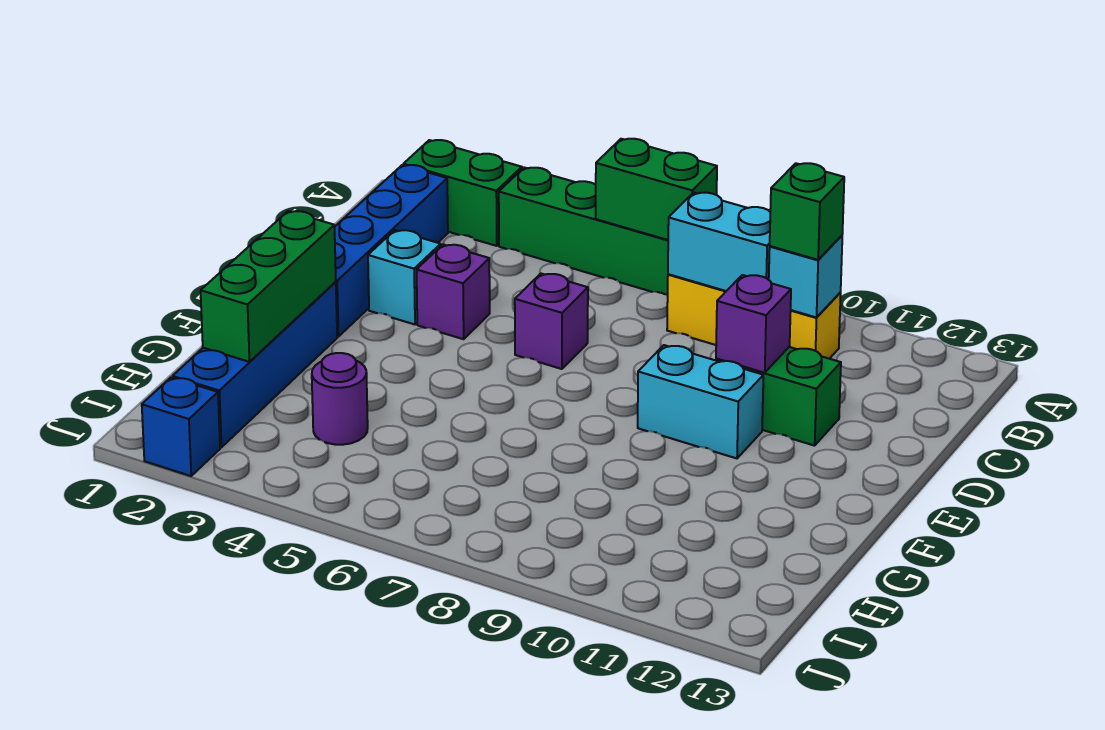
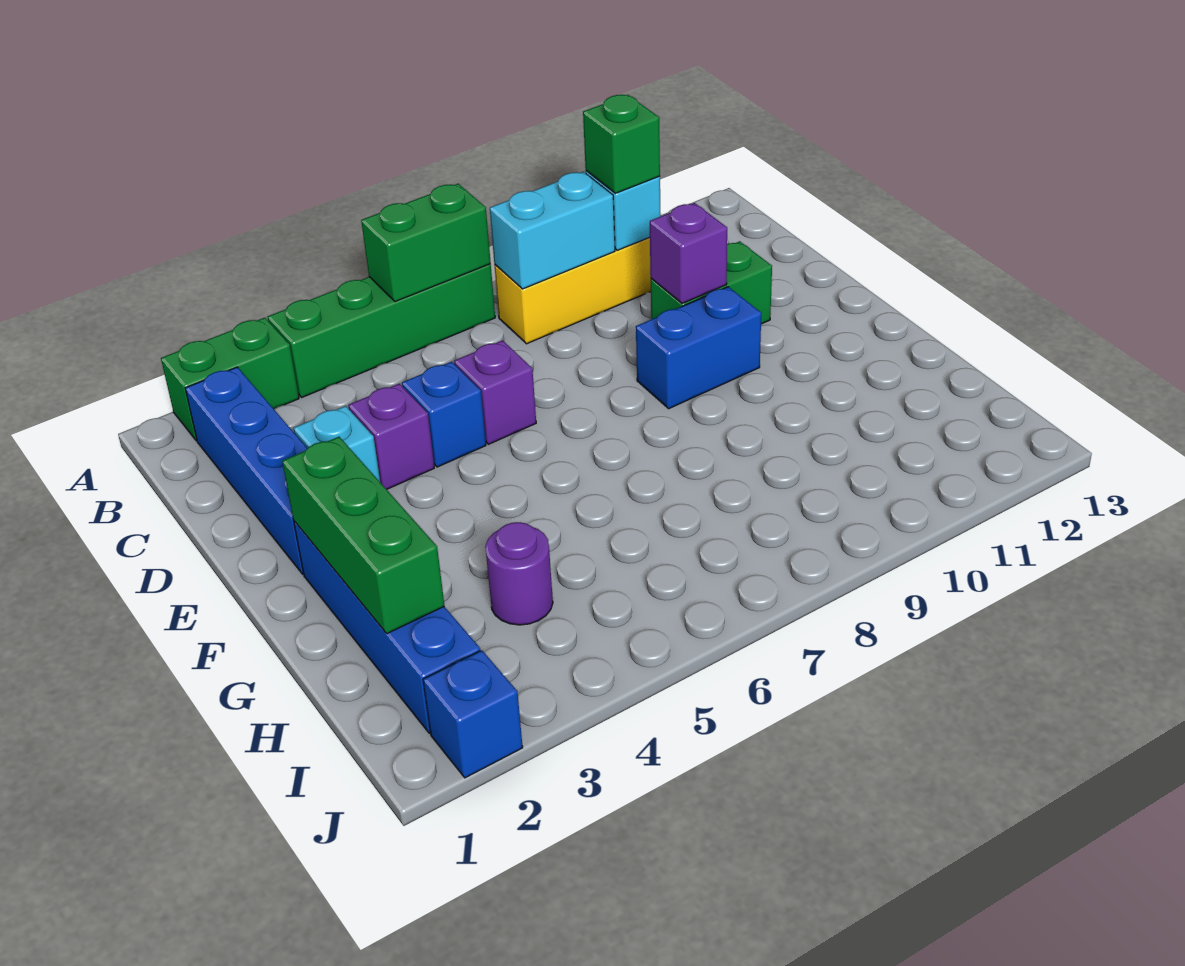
none -> blue 1x1 brick [402,362,486,467]
cyan 1x2 brick [638,345,763,458] -> blue 1x2 brick [636,287,761,409]

